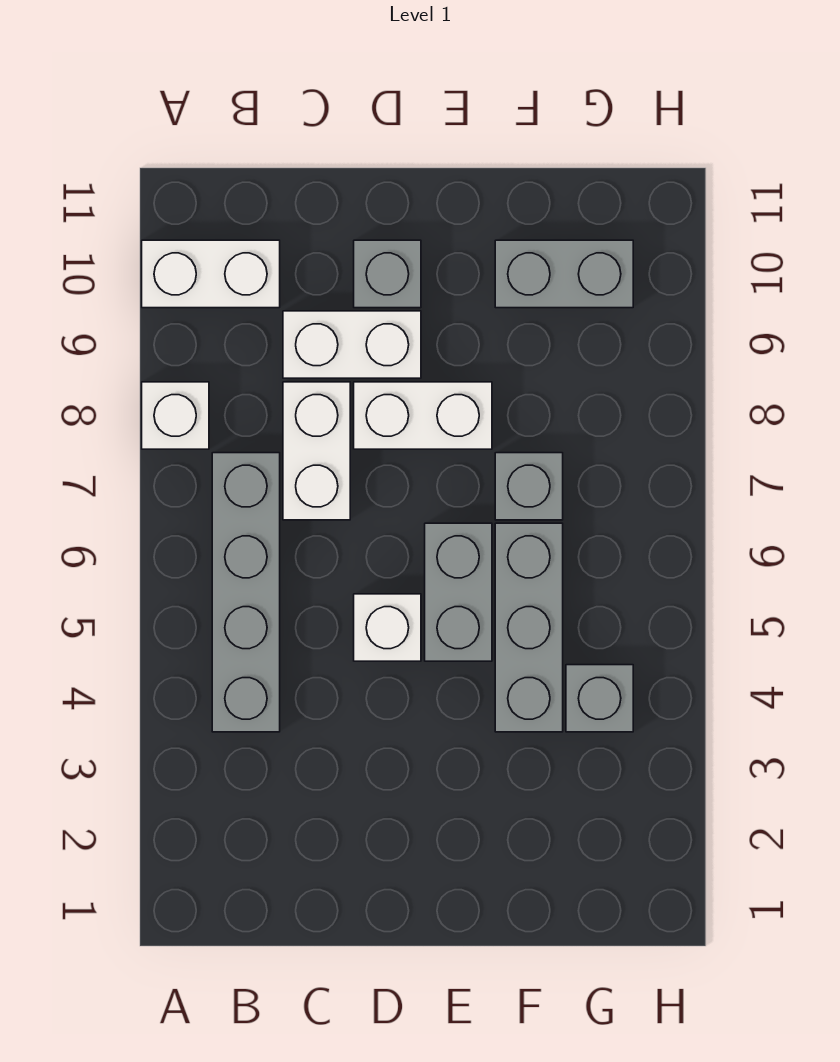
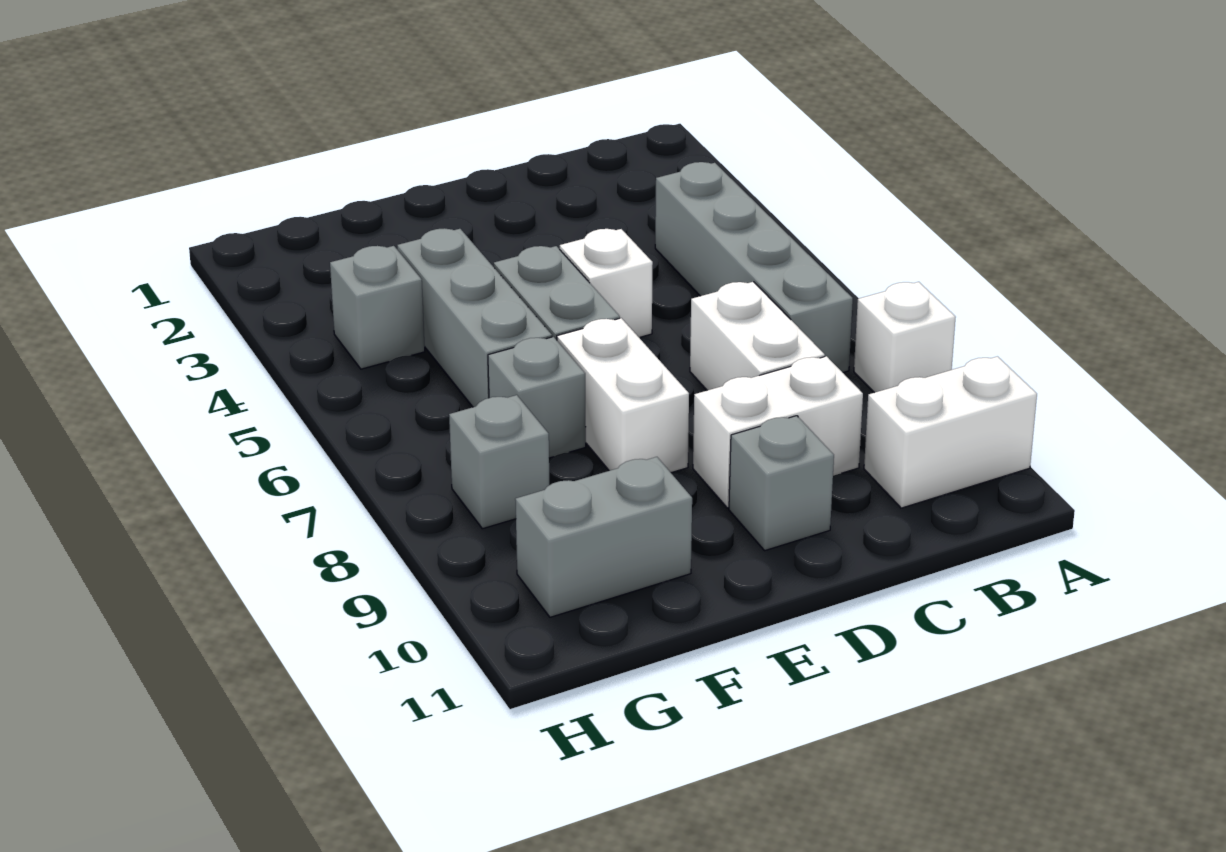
white 1x2 brick [354,382,492,449] -> white 1x2 brick turned to [557,318,689,473]
none -> grey 1x1 brick [449,395,549,529]

